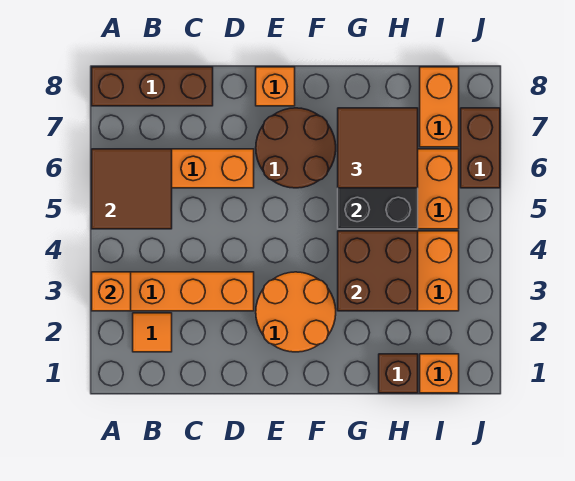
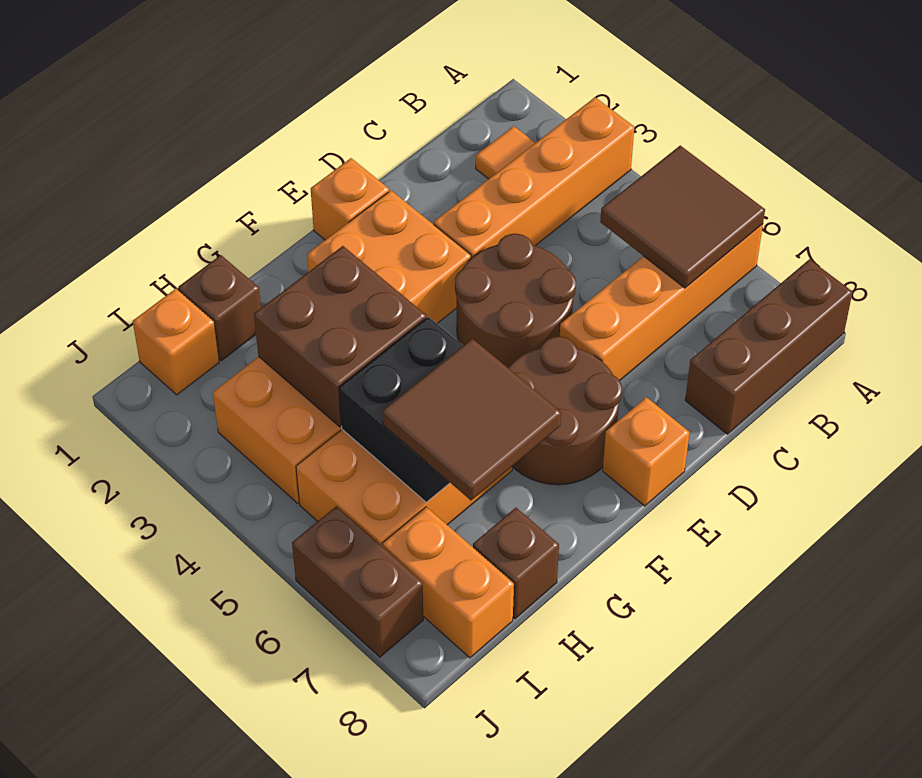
orange 1x1 brick [92,272,131,311] -> orange 1x1 brick moved to [311,158,389,240]
none -> brown 2x2 round brick [455,234,576,368]
orange 2x2 round brick [256,272,336,352] -> orange 2x2 brick [307,191,471,323]
none -> brown 1x1 brick [473,508,559,619]

